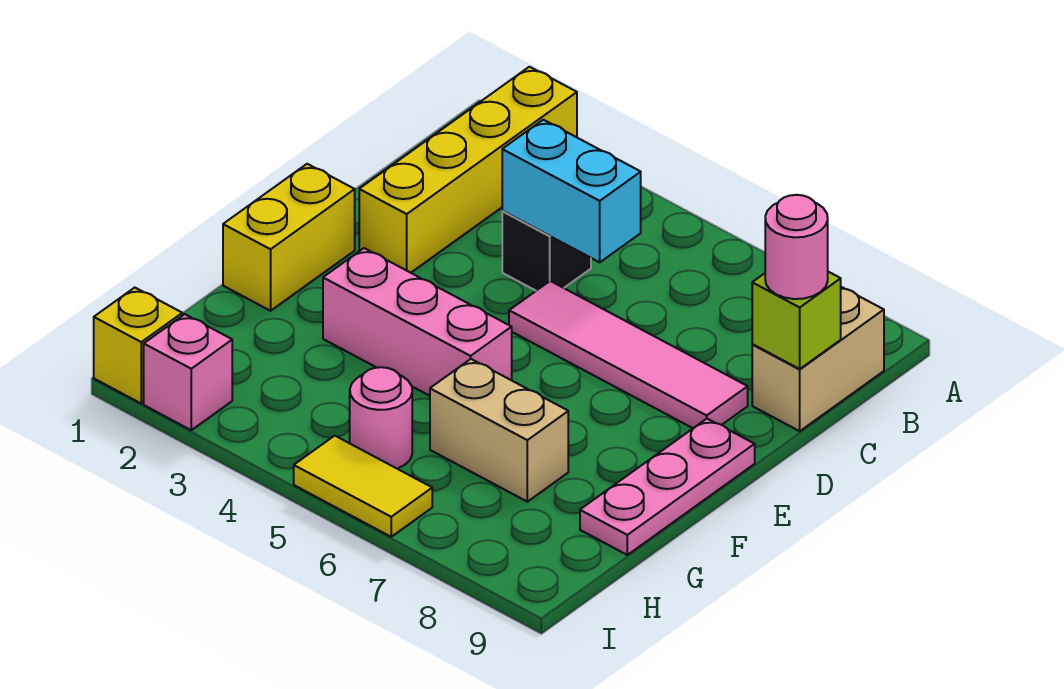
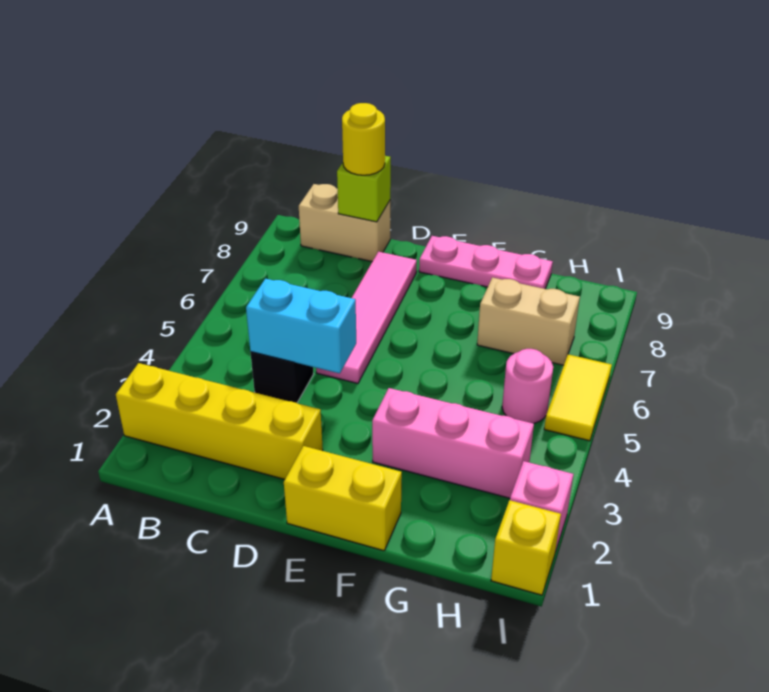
cyan 1x2 brick [502,120,641,262] -> cyan 1x2 brick turned to [246,279,356,373]
pink 1x1 round brick [765,195,828,299] -> yellow 1x1 round brick [342,103,385,175]
pink 1x3 brick [323,248,512,396] -> pink 1x3 brick turned to [372,388,534,498]
tan 1x2 brick [430,359,568,502] -> tan 1x2 brick turned to [477,277,580,365]

